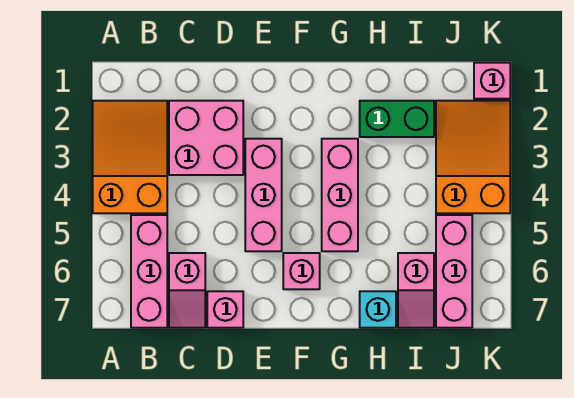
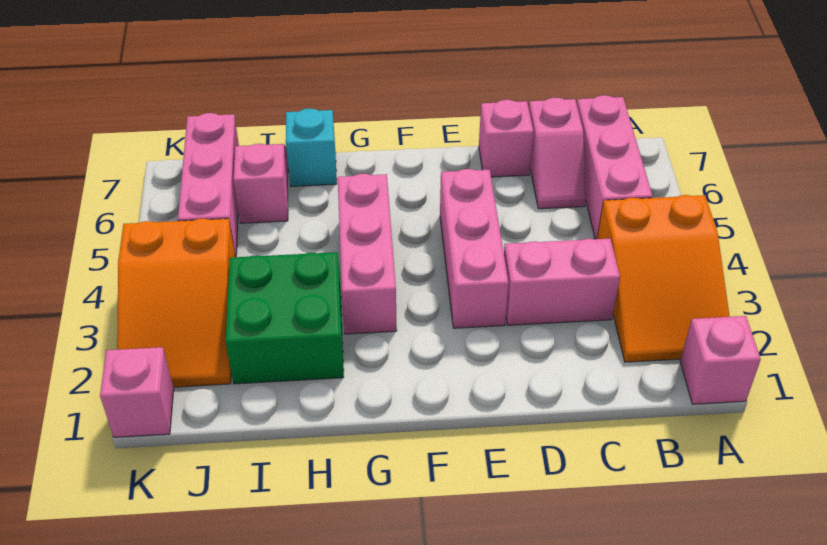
pink 2x2 brick [169,101,243,175] -> pink 1x2 brick [504,239,620,325]
pink 1x2 slope [169,253,205,328] -> pink 1x2 slope turned to [529,98,586,209]
pink 1x1 brick [283,253,320,289] -> pink 1x1 brick moved to [680,316,761,404]
green 1x2 brick [360,101,434,137] -> green 2x2 brick [226,252,344,384]

